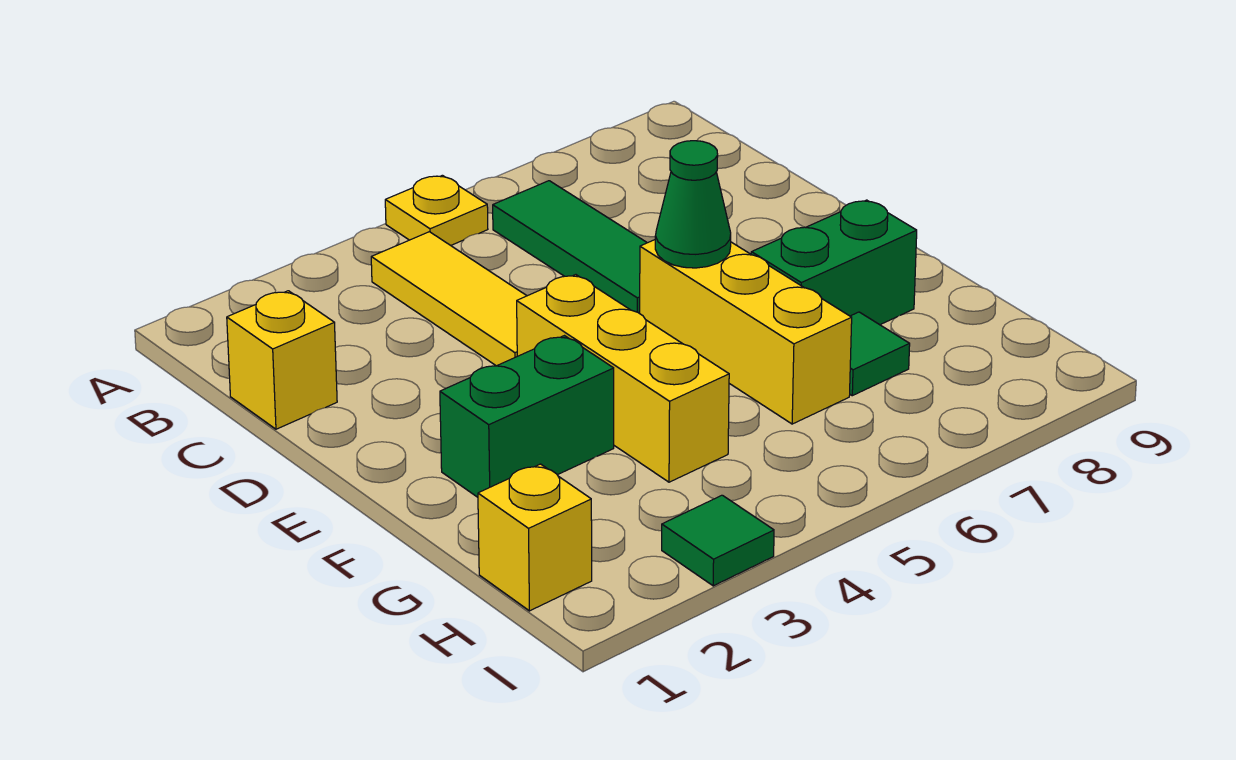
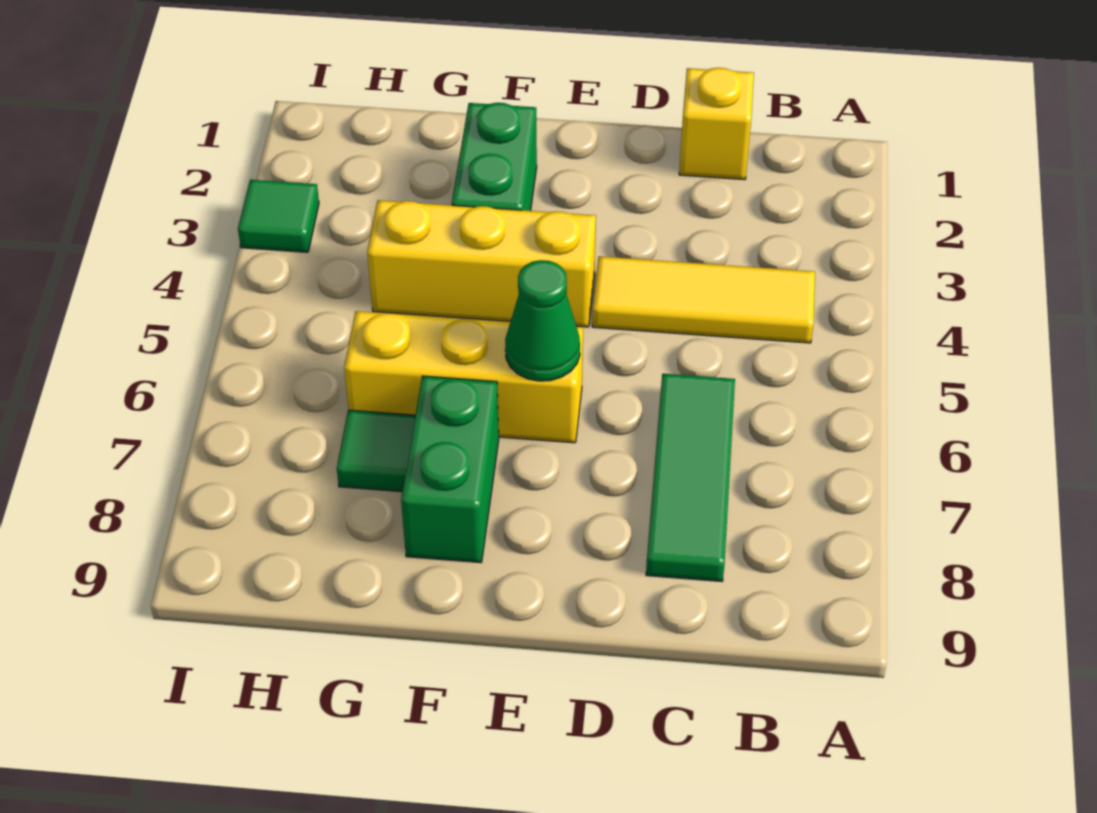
yellow 1x1 plate [385,175,488,245] -> none
green 1x3 tile [493,181,647,313] -> green 1x3 tile turned to [646,374,735,581]
yellow 1x1 brick [478,464,592,611] -> none

